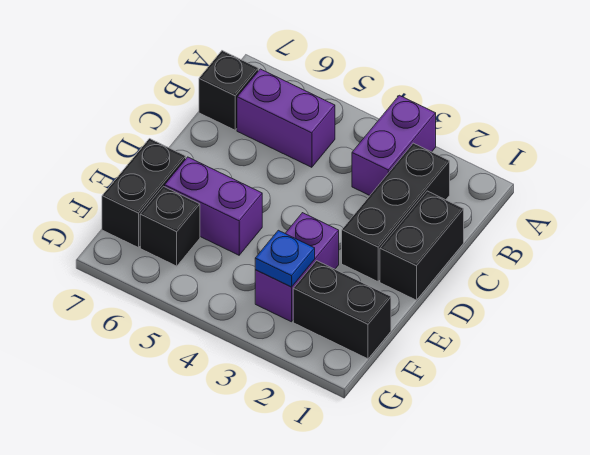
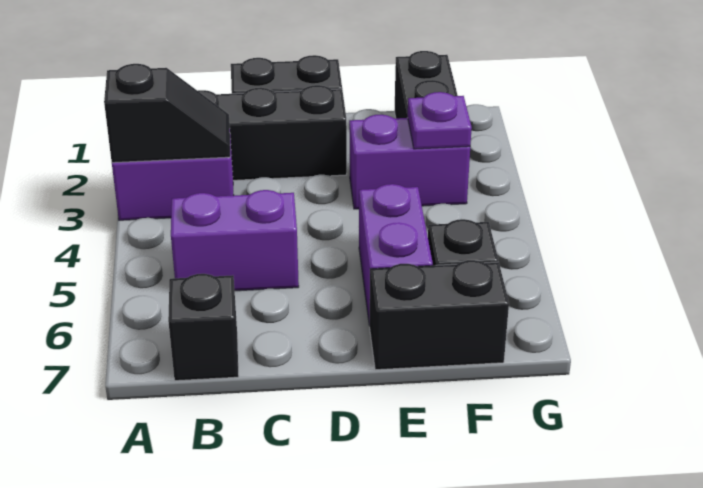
none -> black 1x2 slope [104,64,230,163]
purple 1x2 brick [237,69,335,167] -> purple 1x2 brick turned to [171,190,299,291]
blue 1x1 plate [255,230,315,287] -> purple 1x1 plate [407,92,472,149]

